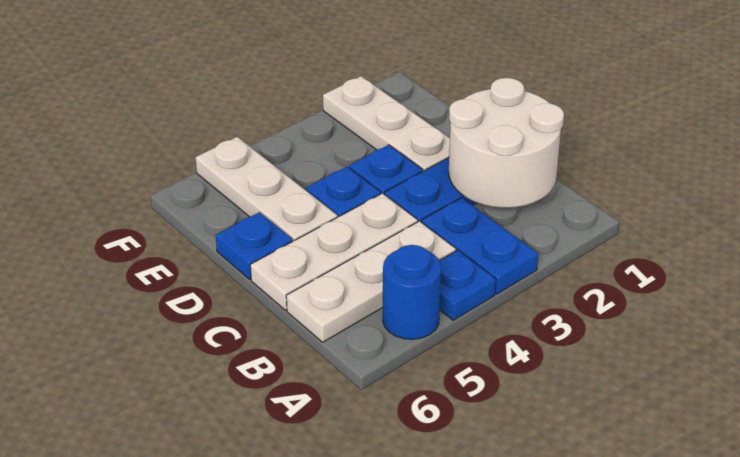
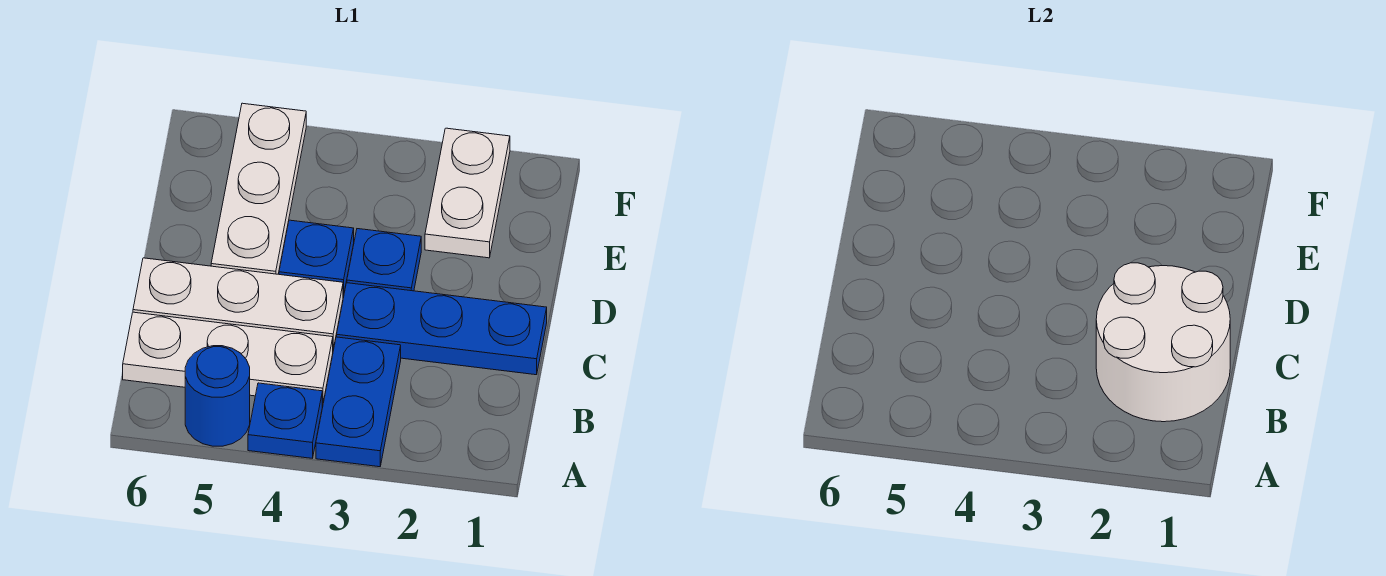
white 1x3 plate [323,76,450,171] -> white 1x2 plate [425,128,510,258]
blue 1x1 plate [216,212,293,279] -> none

